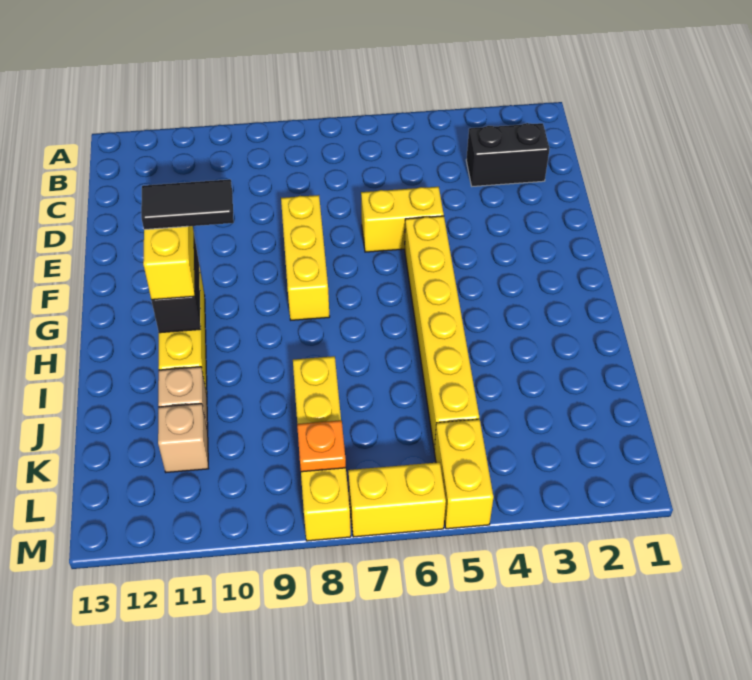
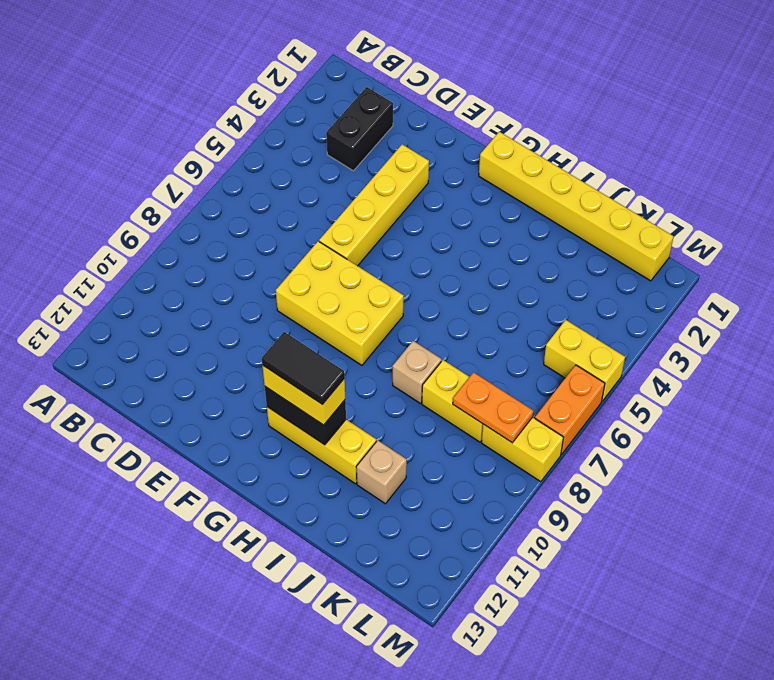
yellow 1x2 brick [361,187,444,252] -> yellow 1x4 brick [319,144,429,266]
yellow 1x3 brick [281,195,330,320] -> yellow 2x3 brick [276,241,404,365]
yellow 1x6 brick [405,216,479,449] -> yellow 1x6 brick moved to [479,132,674,281]
black 1x2 tile [141,179,234,230] -> black 1x2 tile turned to [262,332,345,405]
tan 1x1 brick [158,404,208,472] -> tan 1x1 brick moved to [393,341,442,404]
orange 1x1 plate [297,420,346,472] -> orange 1x2 plate [453,372,533,443]
yellow 1x2 brick [348,462,446,537] -> orange 1x2 brick [535,365,605,455]

